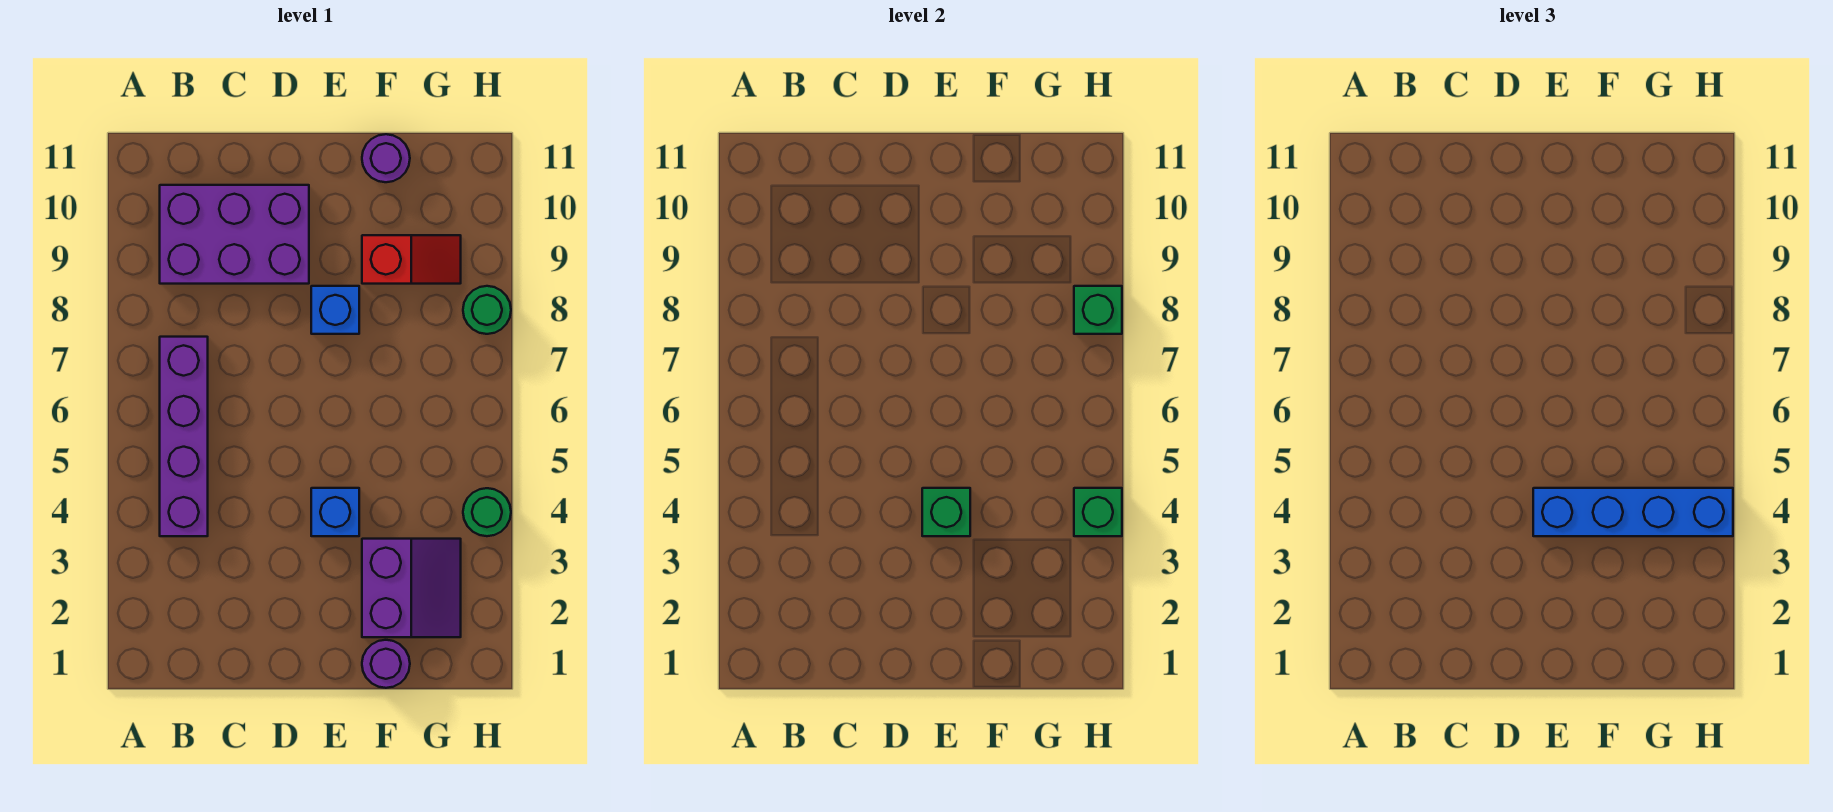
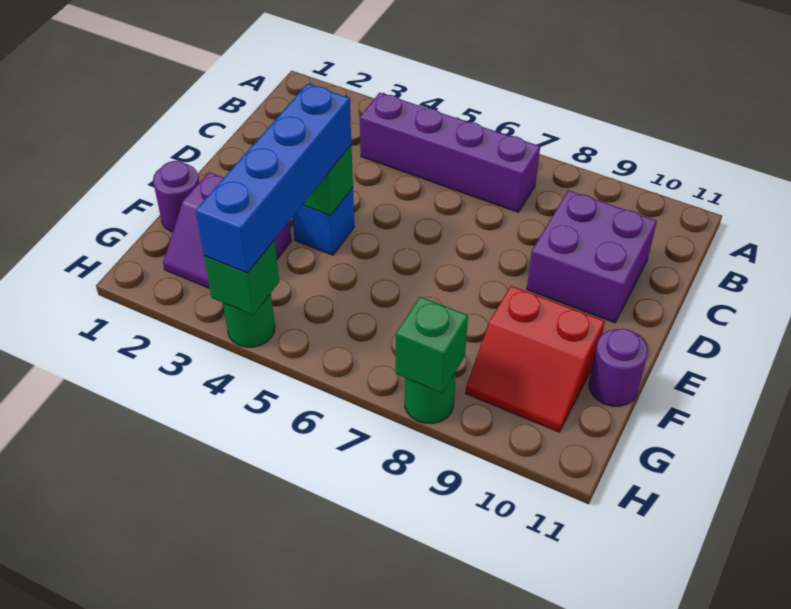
purple 2x3 brick [160,185,309,284] -> purple 2x2 brick [527,190,657,323]
blue 1x1 brick [311,286,359,334] -> none
red 1x2 slope [362,235,461,284] -> red 2x2 slope [466,286,605,432]

